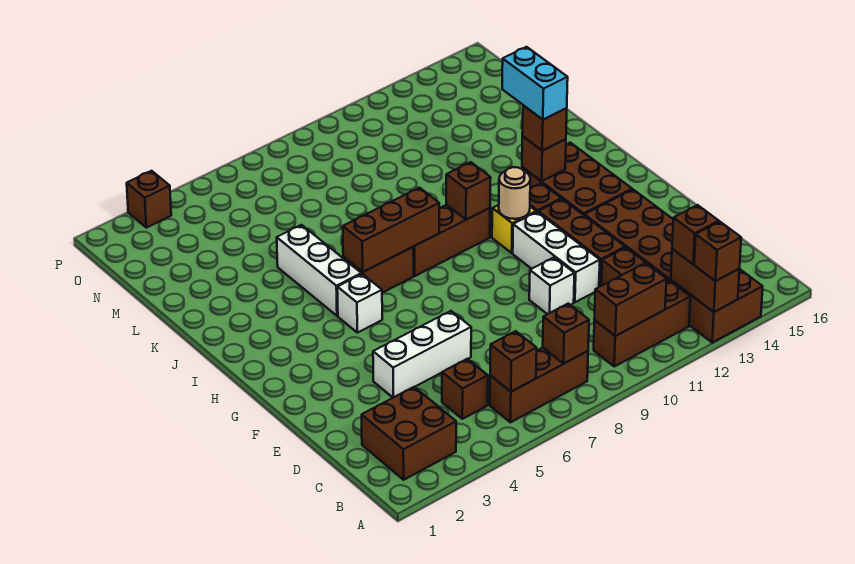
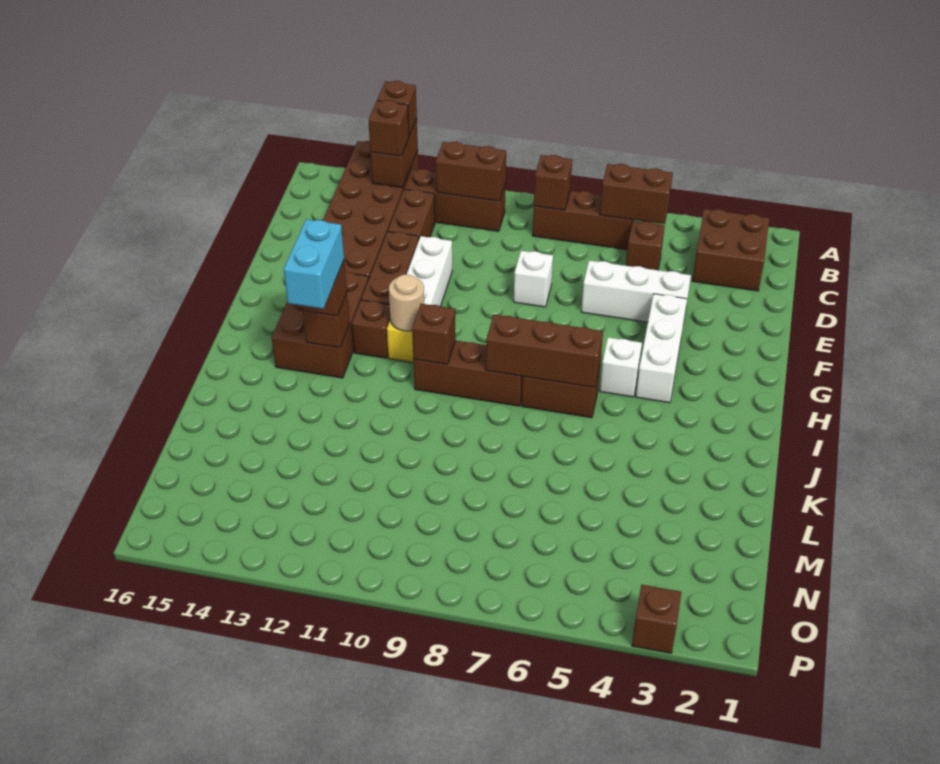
brown 1x1 brick [490,331,537,392] -> brown 1x2 brick [600,164,673,224]
white 1x1 brick [529,257,574,314] -> white 1x1 brick moved to [514,251,553,307]
white 1x3 brick [277,225,361,316] -> white 1x3 brick moved to [636,294,687,403]

